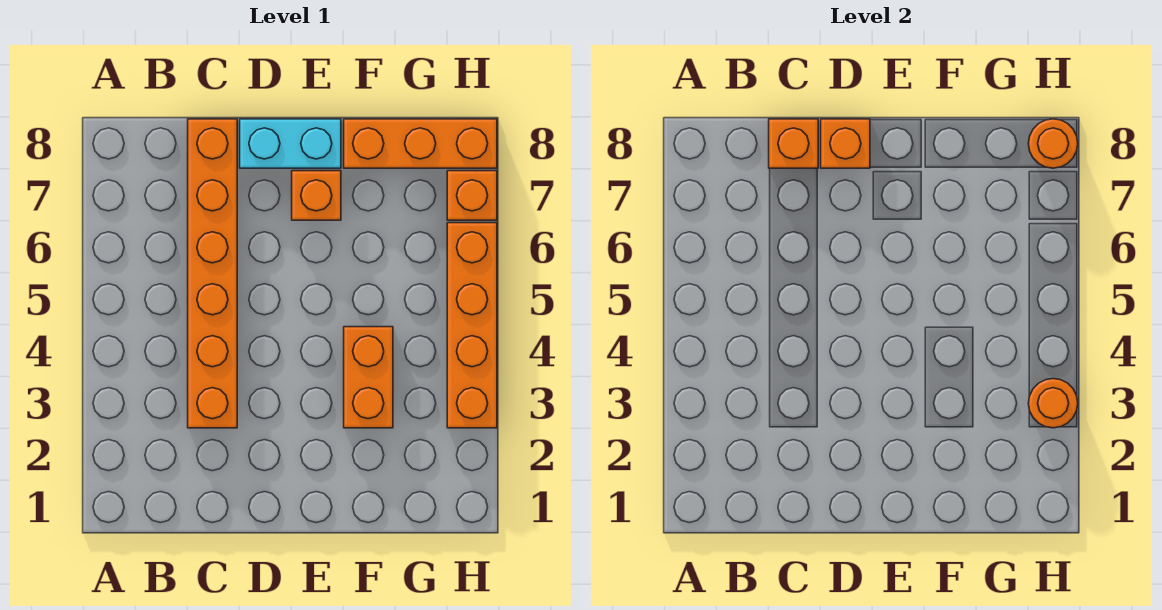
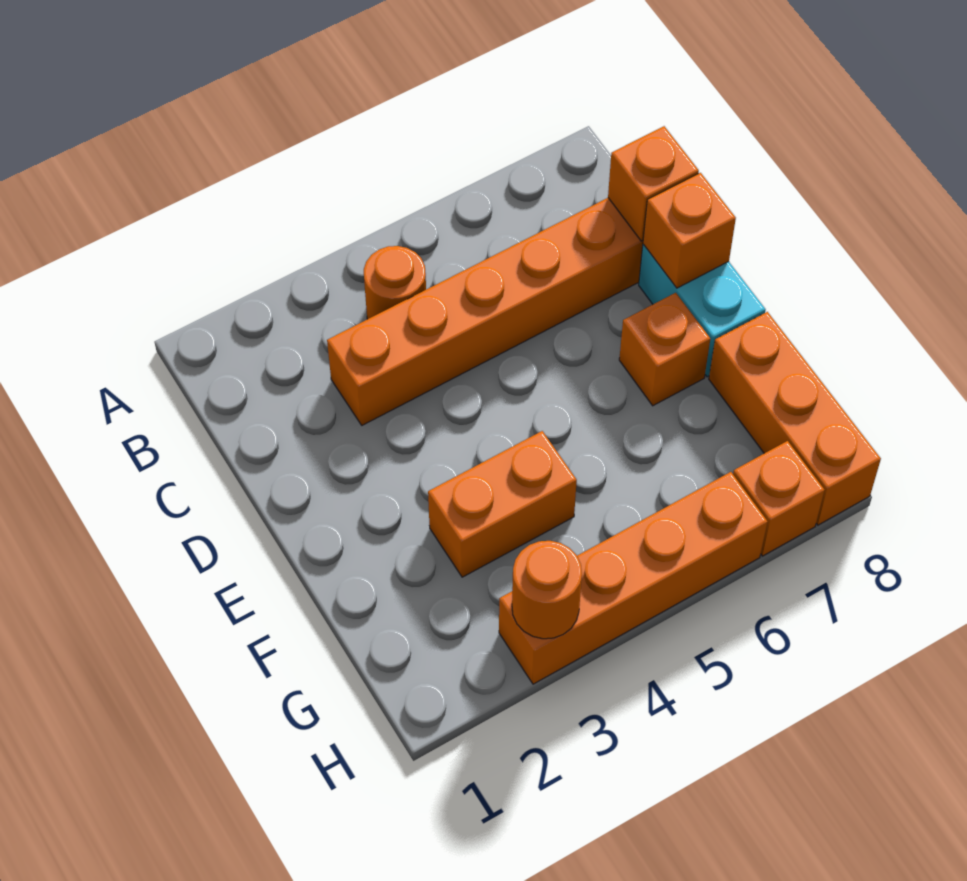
orange 1x1 round brick [1028,119,1078,168] -> orange 1x1 round brick moved to [364,246,426,319]

